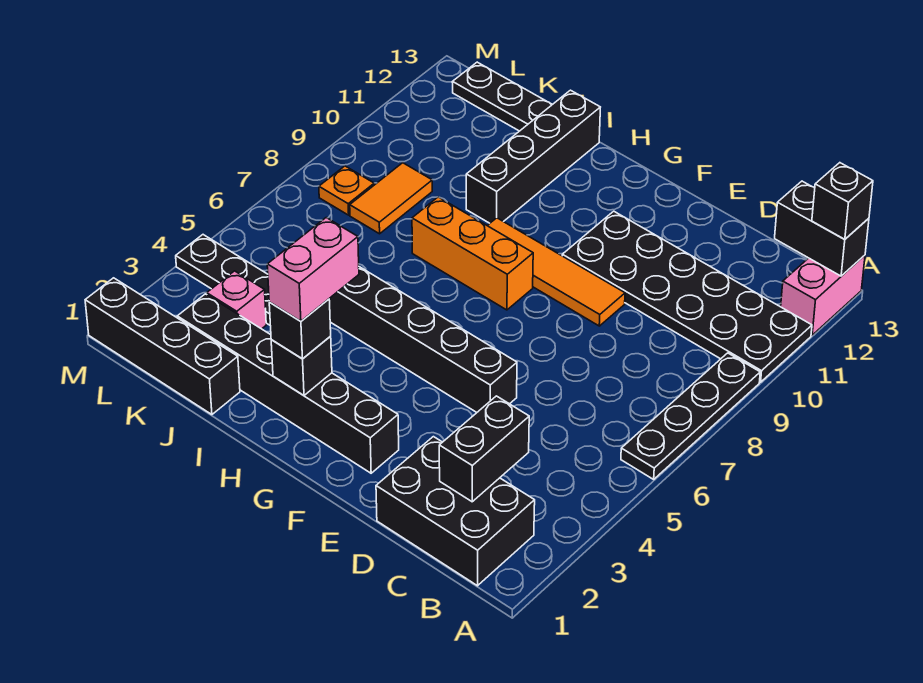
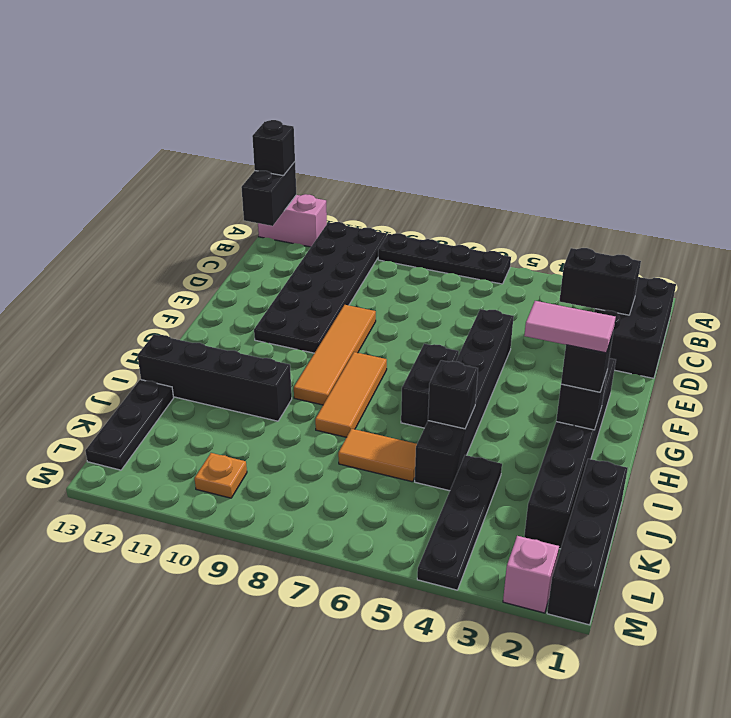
none -> black 1x2 brick [401,344,459,428]
orange 1x3 brick [412,197,533,310] -> orange 1x3 tile [315,352,387,437]
pink 1x2 brick [267,218,359,321] -> pink 1x2 tile [524,301,616,353]
none -> black 1x1 brick [428,360,478,429]
pink 1x1 brick [207,271,266,329] -> pink 1x1 brick moved to [503,536,559,613]
orange 1x2 tile [350,163,432,234] -> orange 1x2 tile moved to [338,429,417,482]
orange 1x1 plate [319,166,374,215] -> orange 1x1 plate moved to [195,453,247,498]

